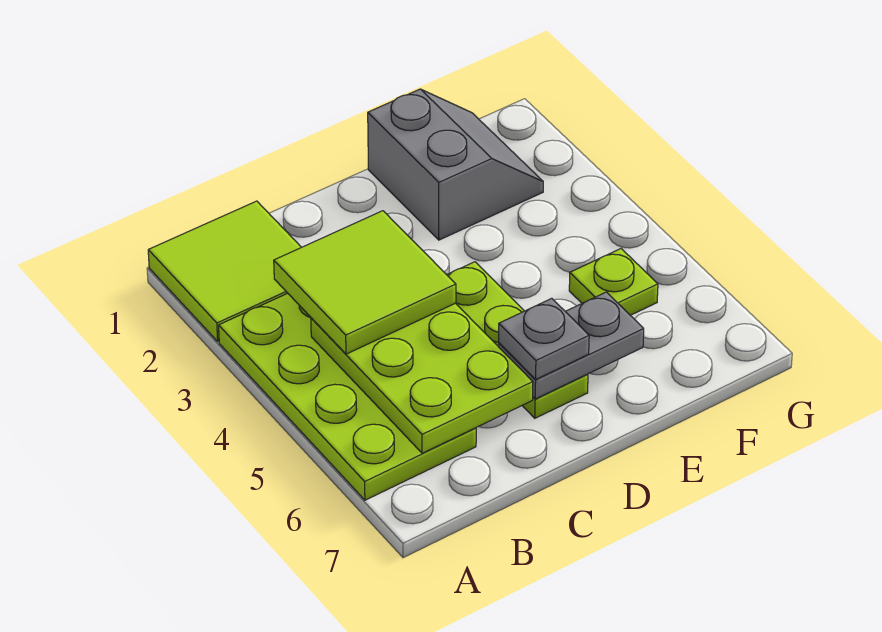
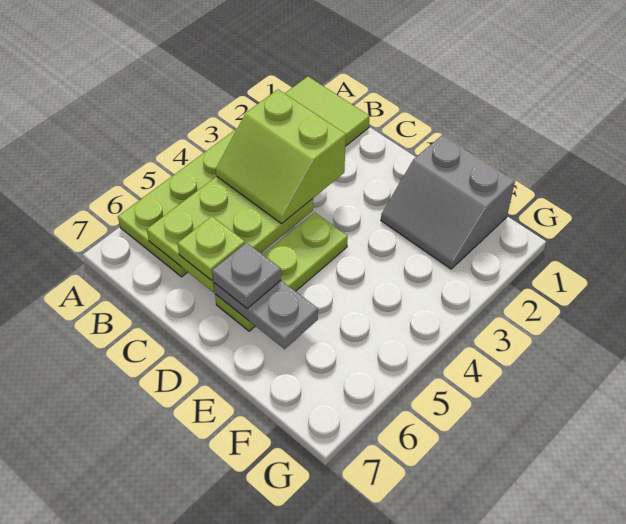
lime 2x2 tile [274,211,456,354] -> lime 2x2 slope [216,90,346,224]
grey 2x2 slope [368,89,543,240] -> grey 2x2 slope turned to [381,135,515,269]
lime 1x1 plate [569,249,658,315] -> lime 1x1 plate moved to [177,216,245,280]

